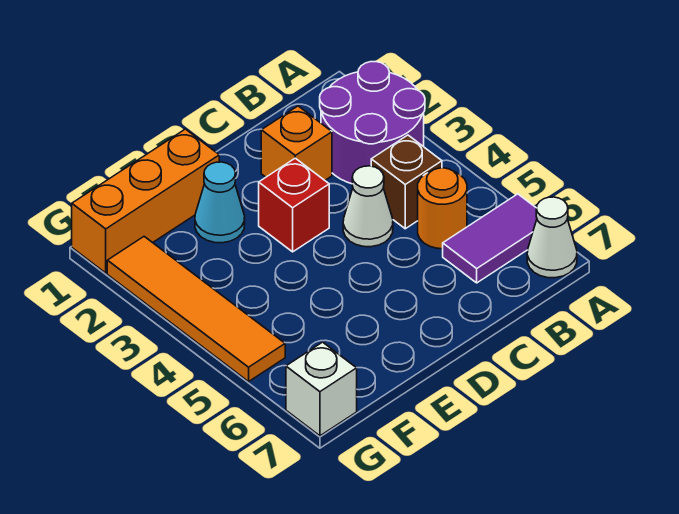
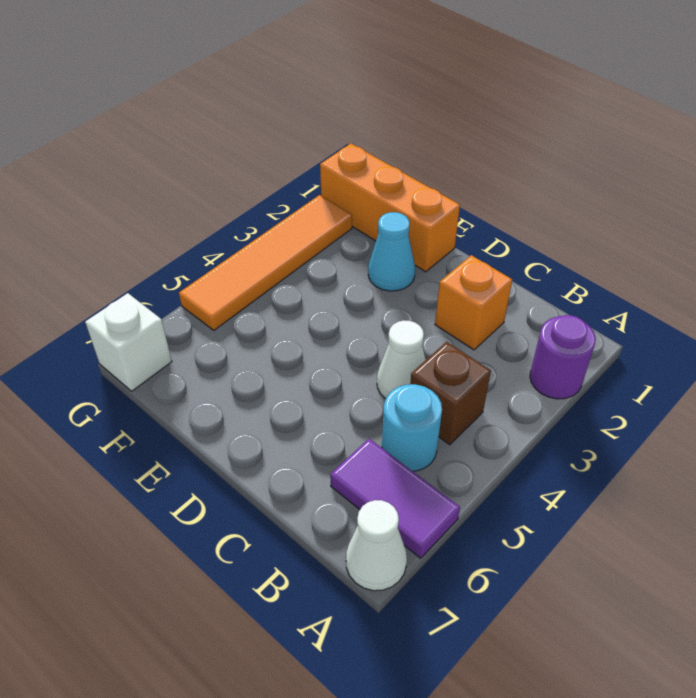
purple 2x2 round brick [320,62,425,184] -> purple 1x1 round brick [530,315,596,399]
orange 1x1 round brick [418,168,467,249] -> cyan 1x1 round brick [382,384,442,471]
red 1x1 brick [259,158,329,252] -> none

